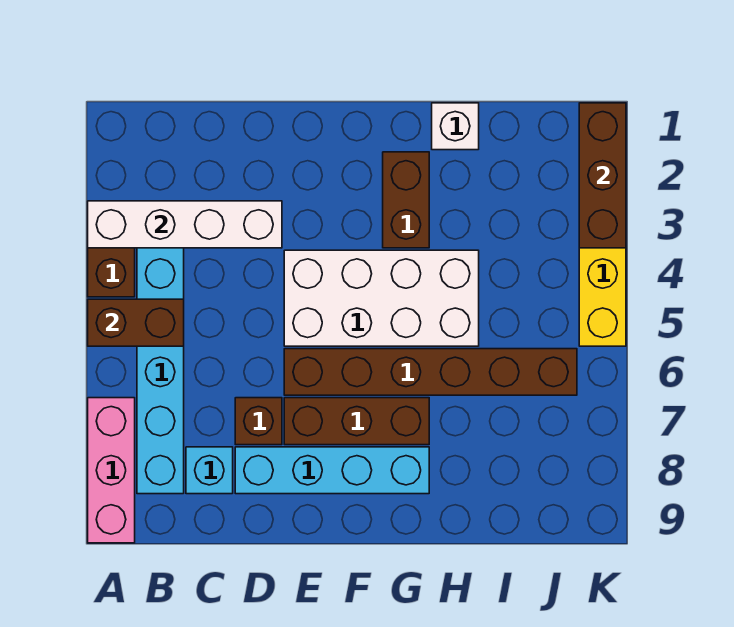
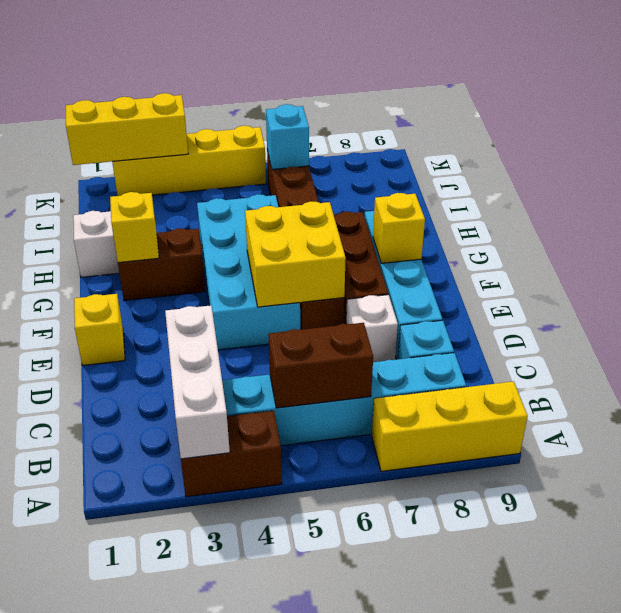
white 1x4 brick [88,201,282,248] -> white 1x3 brick [165,305,230,459]
brown 1x2 brick [88,299,184,346] -> brown 1x2 brick turned to [268,323,373,408]
pink 1x3 brick [88,398,135,543] -> yellow 1x3 brick [372,381,528,471]
brown 1x1 brick [235,398,282,445] -> white 1x1 brick [346,295,398,362]
none -> yellow 1x1 brick [74,294,125,365]
white 2x4 brick [284,250,479,346] -> cyan 2x4 brick [197,194,300,350]
none -> yellow 2x2 brick [245,201,346,307]
none -> yellow 1x1 brick [373,193,425,263]
none -> yellow 1x1 brick [110,192,159,263]
none -> cyan 1x1 brick [266,104,309,170]
brown 1x3 brick [579,103,626,248] -> yellow 1x3 brick [66,93,188,165]

